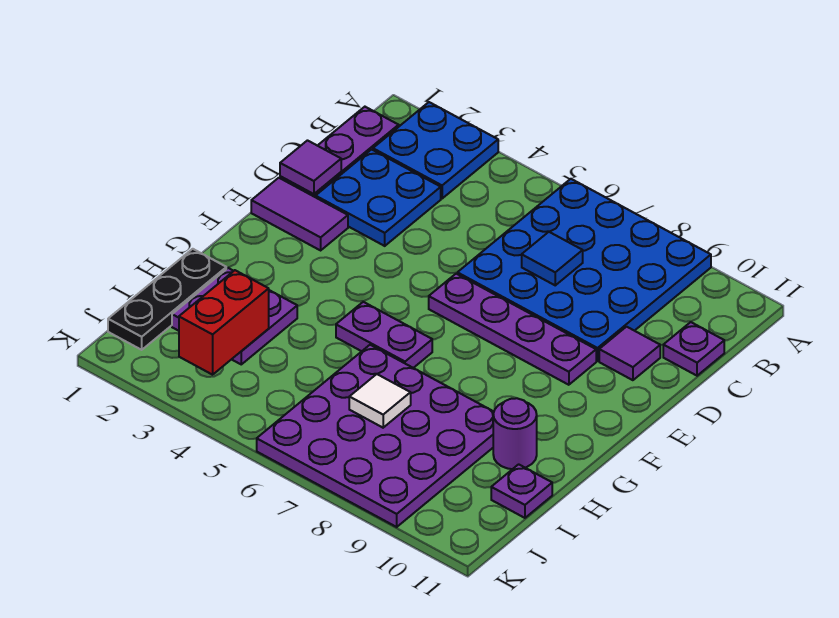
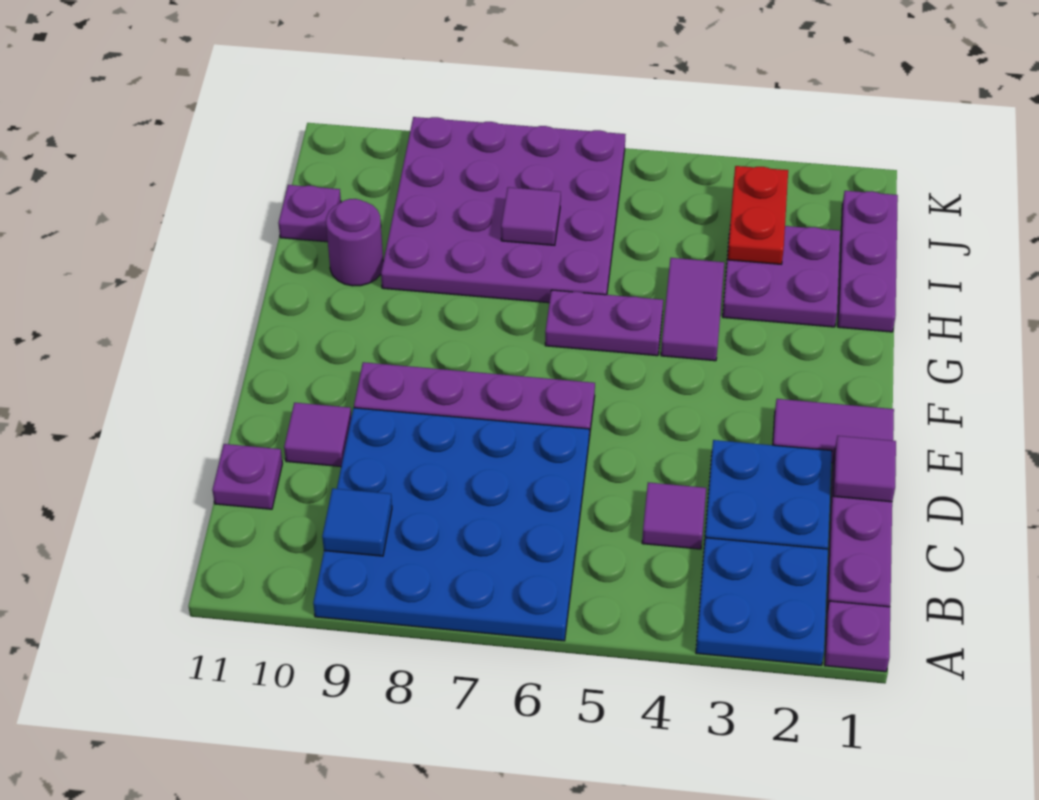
none -> purple 1x1 plate [825,601,890,672]
none -> purple 1x1 tile [642,482,706,549]
blue 1x1 tile [522,232,583,285] -> blue 1x1 tile moved to [322,488,392,556]
none -> purple 1x2 tile [661,258,724,361]
black 1x3 plate [108,249,226,350] -> purple 1x3 plate [838,191,898,332]
red 1x2 brick [179,270,269,375] -> red 1x2 plate [727,166,788,264]
white 1x1 tile [349,374,411,428] -> purple 1x1 tile [501,187,561,245]

